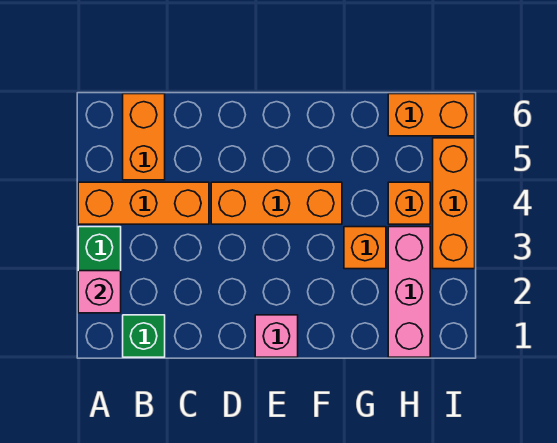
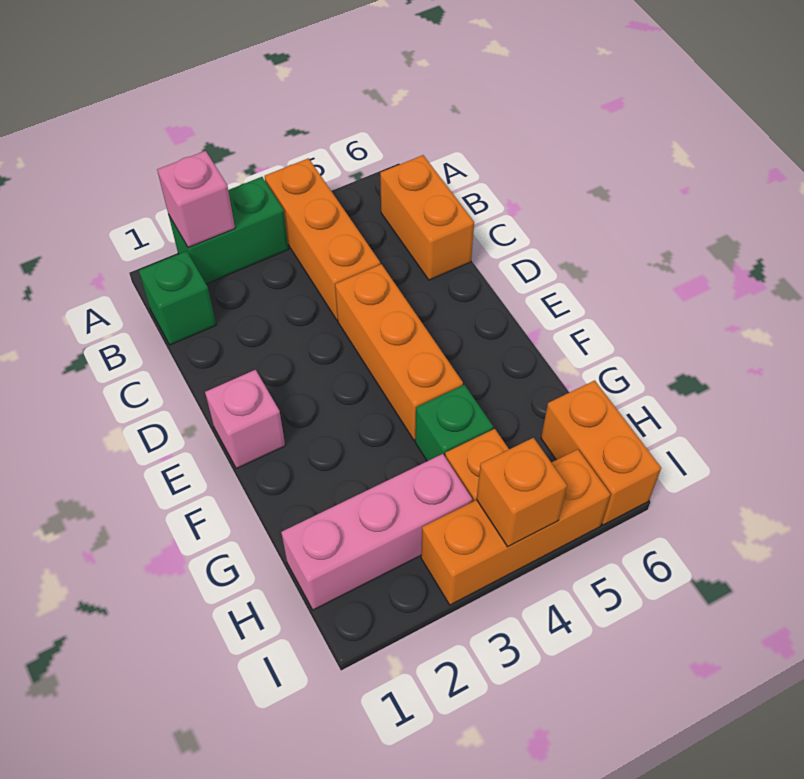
orange 1x2 brick [123,94,165,180] -> orange 1x2 brick turned to [380,155,474,280]
orange 1x1 brick [344,227,386,269] -> orange 1x1 brick moved to [477,438,567,547]
none -> green 1x1 brick [415,385,493,461]

